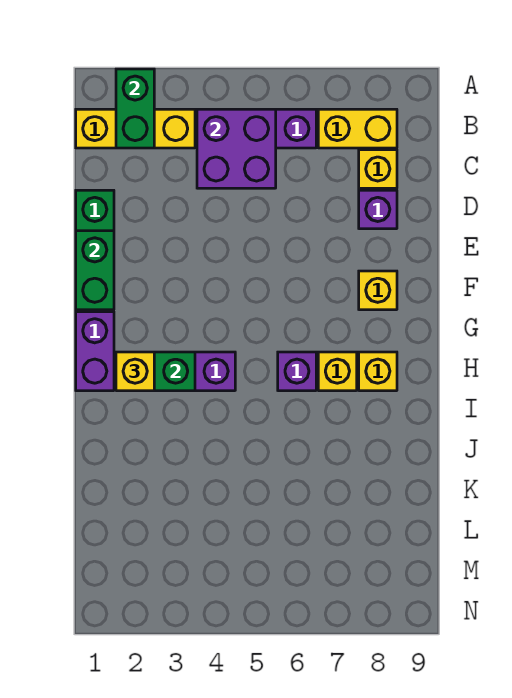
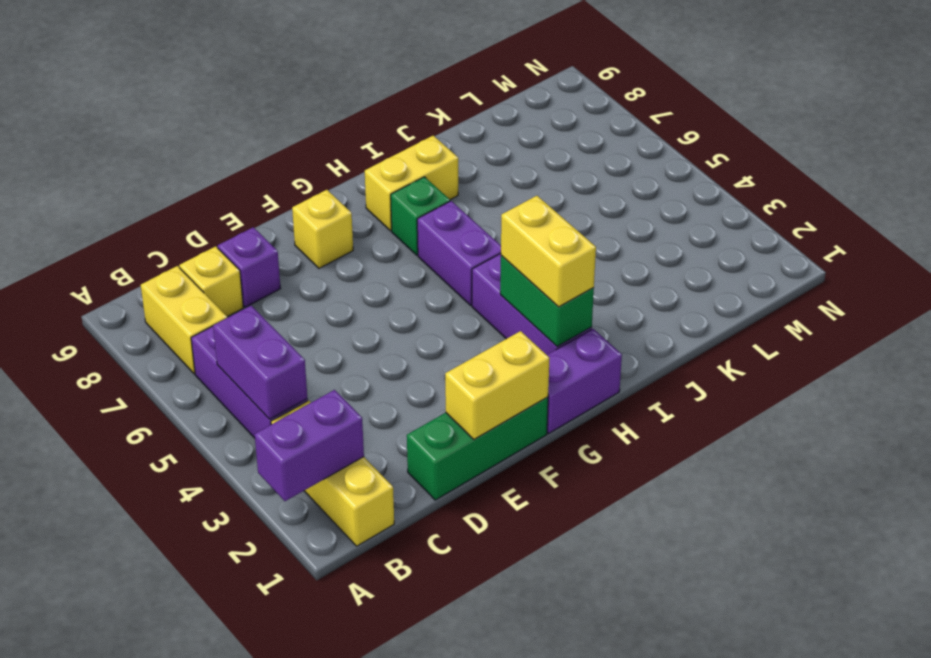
green 1x2 brick [116,69,154,148] -> purple 1x2 brick [255,390,364,501]
purple 2x2 brick [197,109,276,188] -> purple 1x2 brick [213,306,307,419]
green 1x2 brick [76,231,114,310] -> yellow 1x2 brick [445,331,550,439]
yellow 1x1 brick [116,352,154,391] -> yellow 1x2 brick [501,196,596,307]
purple 1x1 brick [278,352,316,391] -> purple 1x2 brick [417,201,501,305]
yellow 1x1 brick [318,352,357,391] -> green 1x1 brick [391,177,450,255]
yellow 1x1 brick [359,352,397,391] -> yellow 1x2 brick [365,136,458,231]

